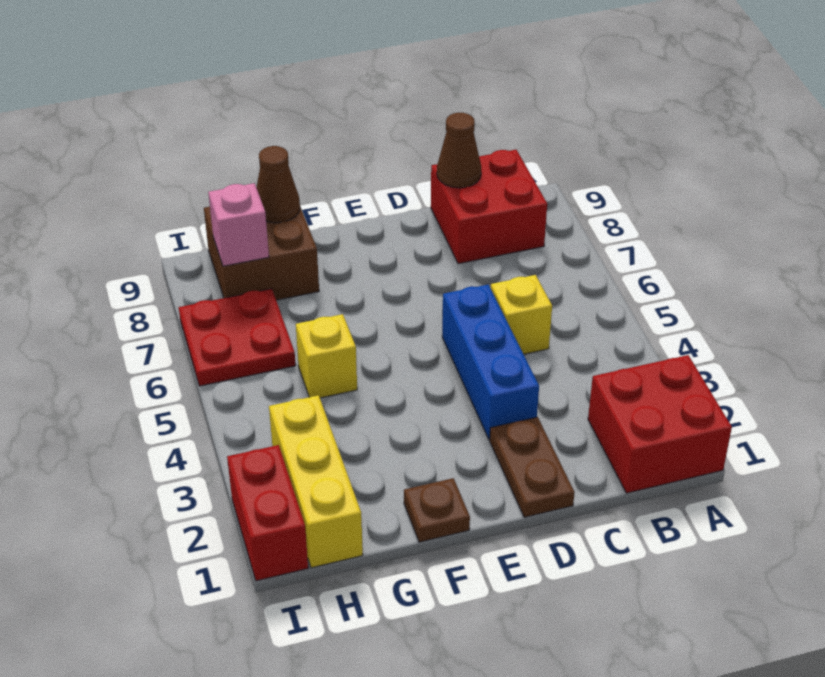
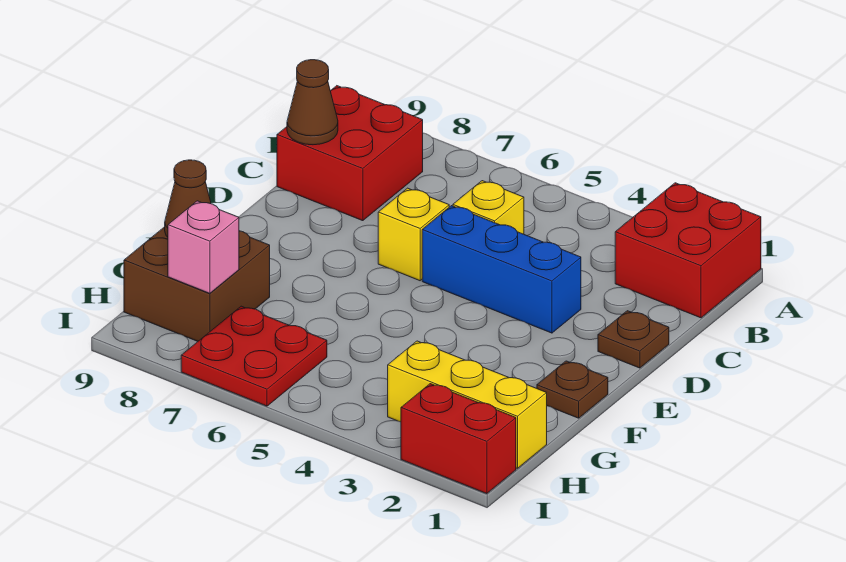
brown 1x2 plate [490,417,575,517] -> brown 1x1 plate [598,311,669,368]
yellow 1x1 brick [296,314,357,398] -> yellow 1x1 brick moved to [378,188,449,281]

